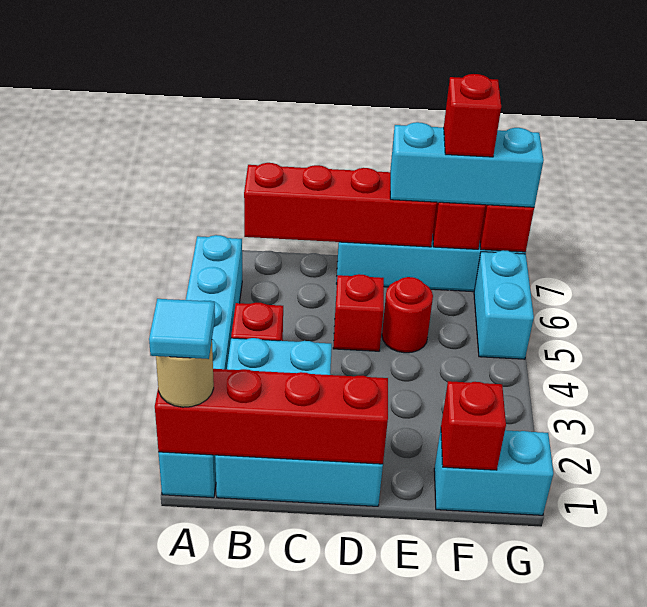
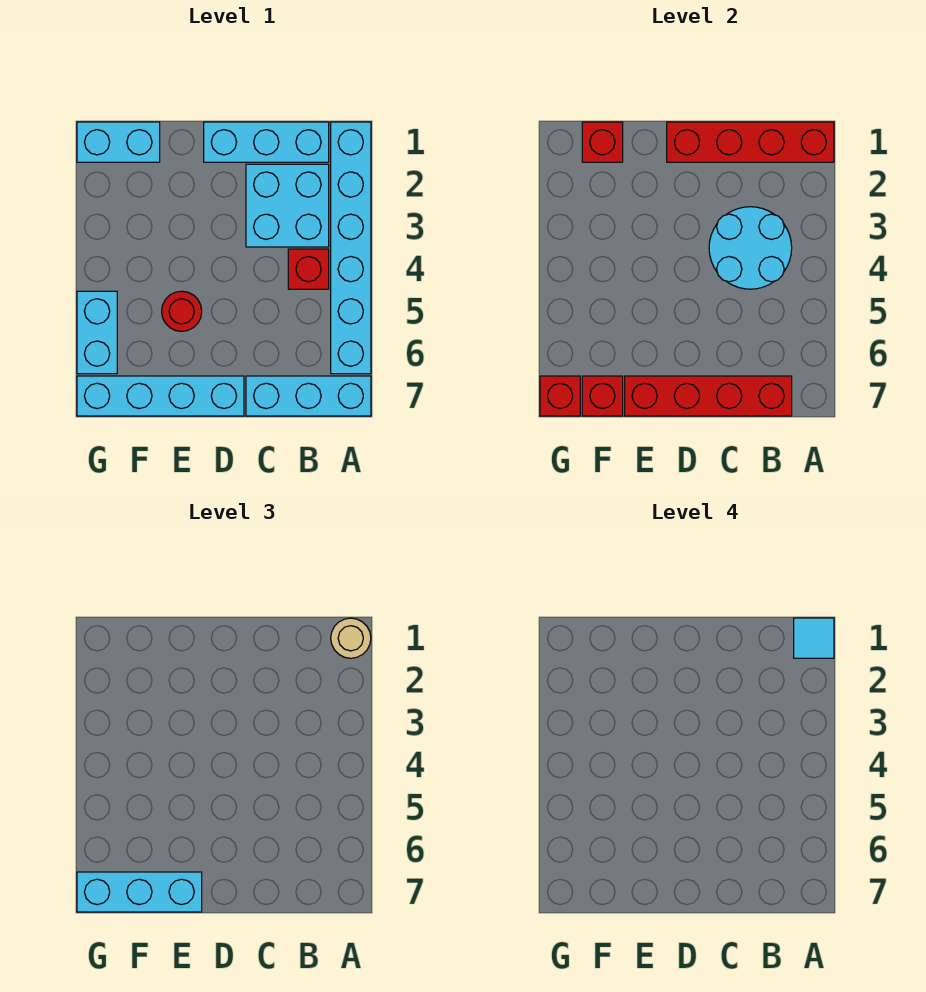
none -> cyan 1x3 brick [246,376,371,416]
none -> cyan 2x2 round brick [709,207,792,289]
red 1x1 brick [333,274,384,351] -> none
red 1x1 brick [444,74,501,157] -> none

